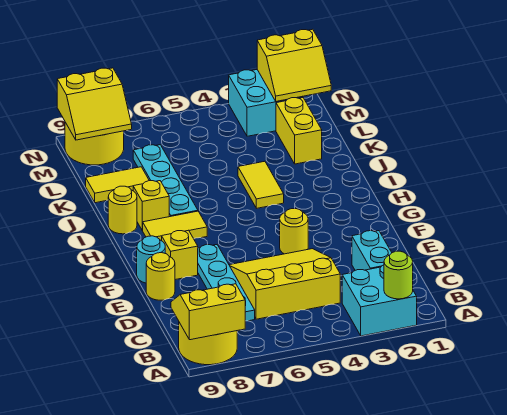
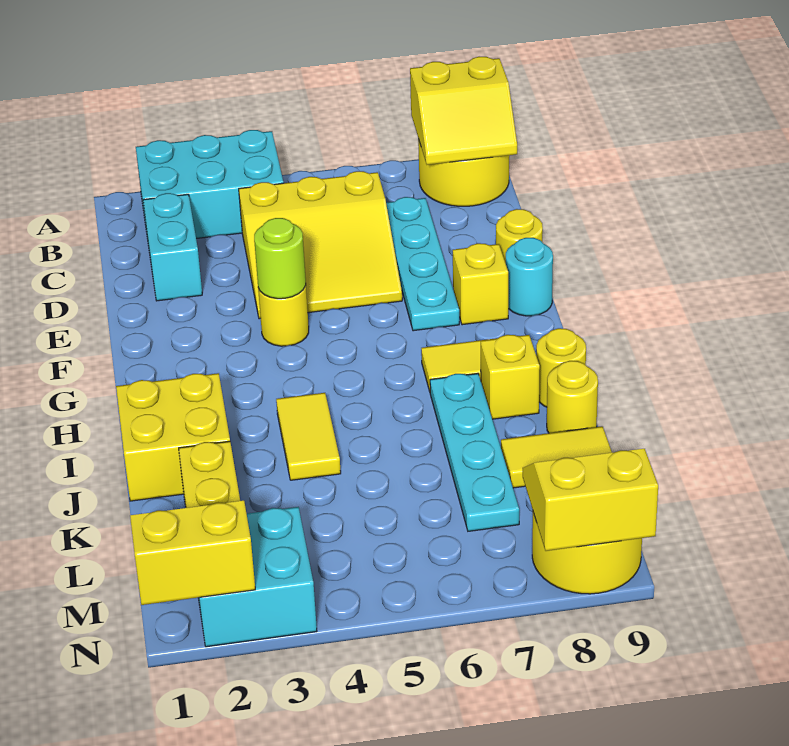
cyan 2x2 brick [342,265,417,336] -> cyan 2x3 brick [136,130,283,239]
lime 1x1 round brick [384,251,413,299] -> lime 1x1 round brick moved to [254,218,306,299]
none -> yellow 2x2 brick [116,373,230,501]
none -> yellow 1x1 round brick [547,361,598,433]

